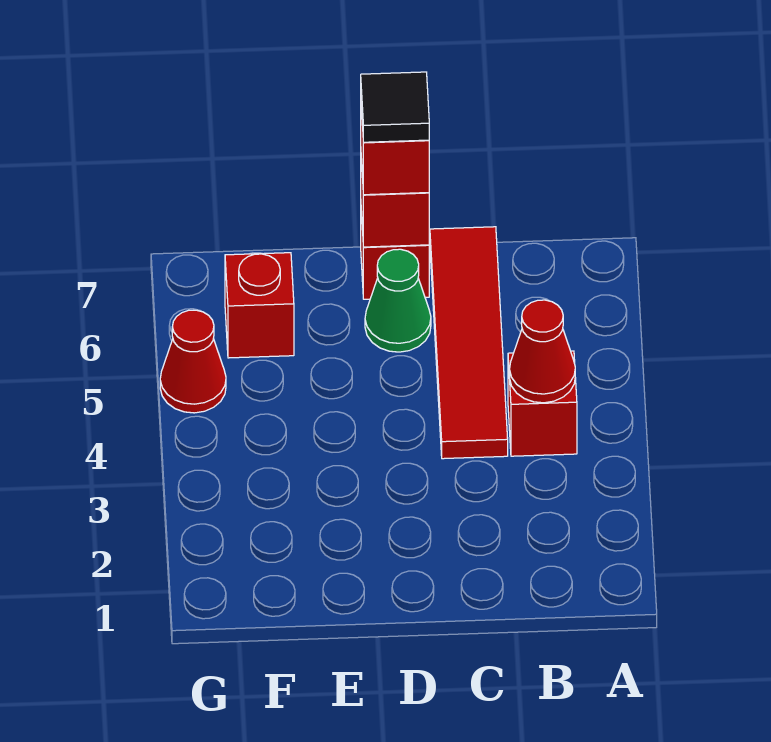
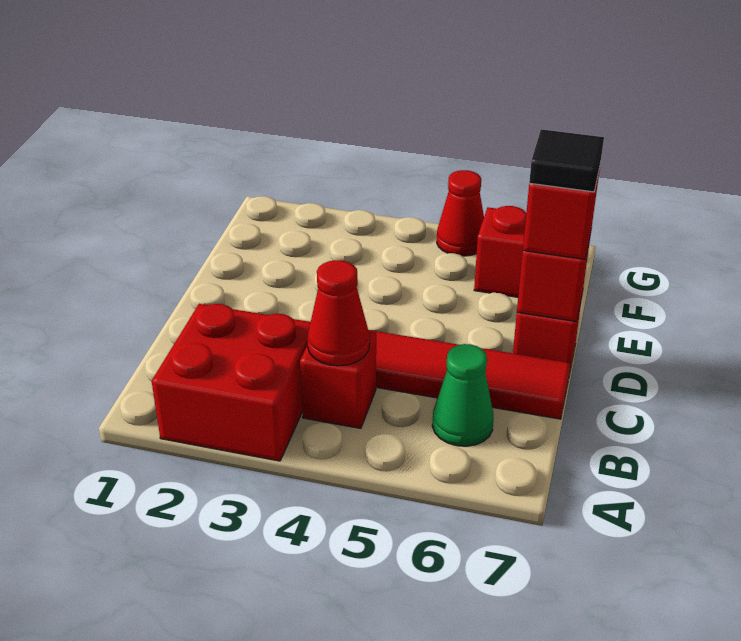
none -> red 2x2 brick [152,304,311,461]
green 1x1 cone [365,249,431,352] -> green 1x1 cone moved to [432,344,493,446]

